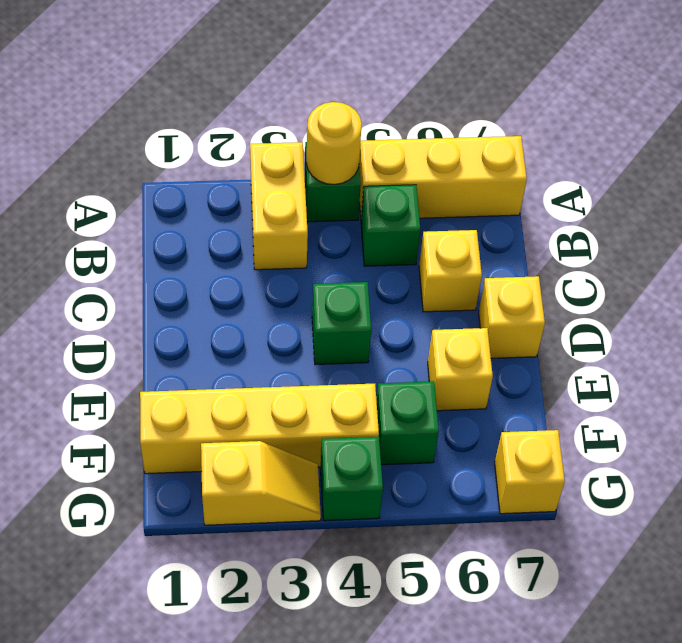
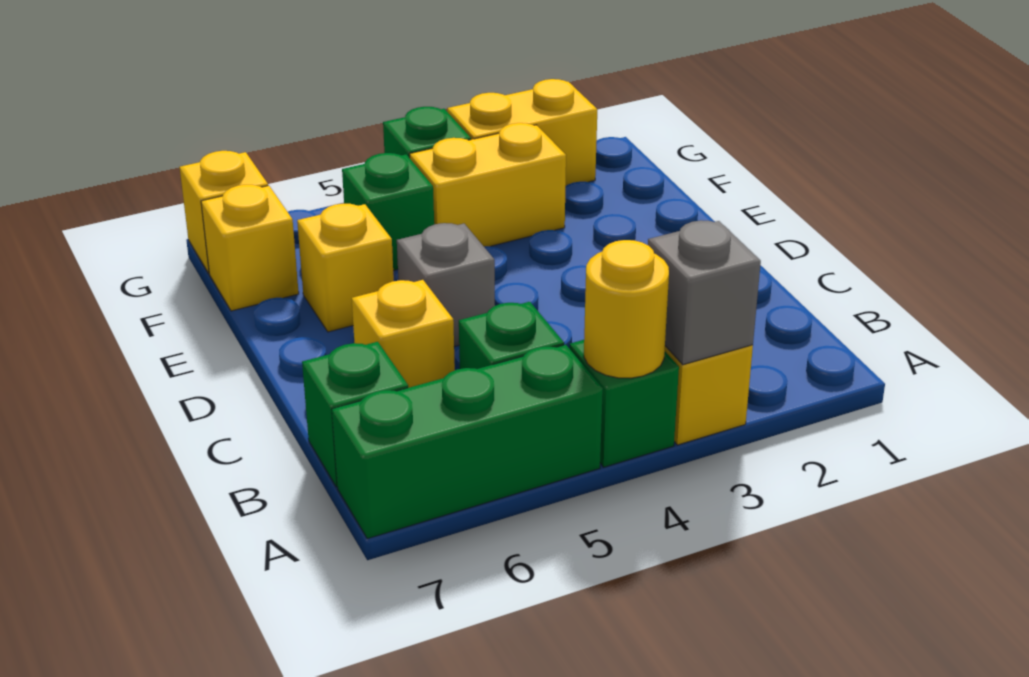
none -> grey 1x1 brick [648,220,761,365]
yellow 1x3 brick [359,136,527,218] -> green 1x3 brick [332,345,603,539]
green 1x1 brick [312,282,371,365] -> green 1x1 brick moved to [302,342,408,487]
none -> grey 1x1 brick [397,223,495,347]
yellow 1x1 brick [479,276,545,358] -> yellow 1x1 brick moved to [201,185,299,311]
yellow 1x4 brick [140,384,379,474] -> yellow 1x2 brick [410,123,566,246]
yellow 1x2 slope [201,441,321,525] -> yellow 1x2 brick [447,79,597,186]

